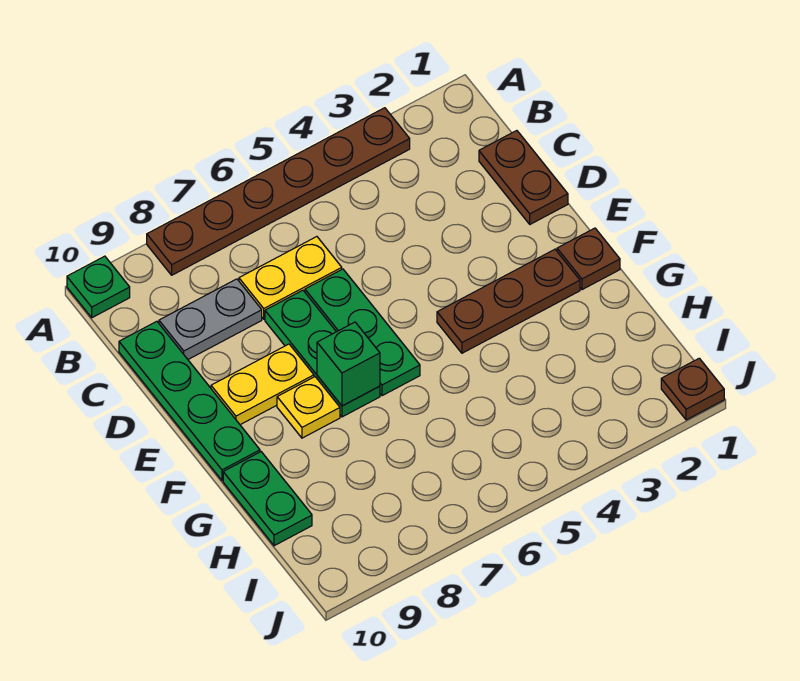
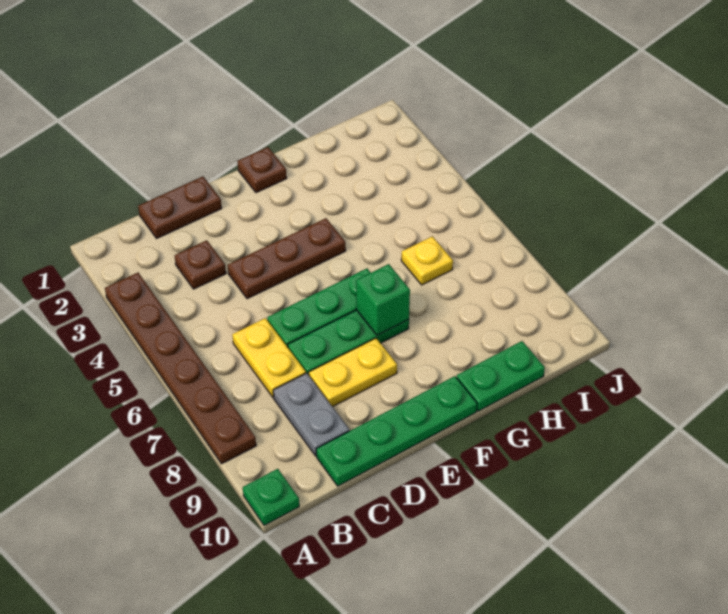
yellow 1x2 plate [211,344,314,425] -> yellow 1x2 plate turned to [309,338,397,407]
brown 1x3 plate [437,249,580,353] -> brown 1x3 plate turned to [228,218,346,299]
yellow 1x1 plate [277,377,340,438] -> yellow 1x1 plate moved to [401,236,453,285]
brown 1x1 plate [661,358,724,420] -> brown 1x1 plate moved to [175,240,226,289]

